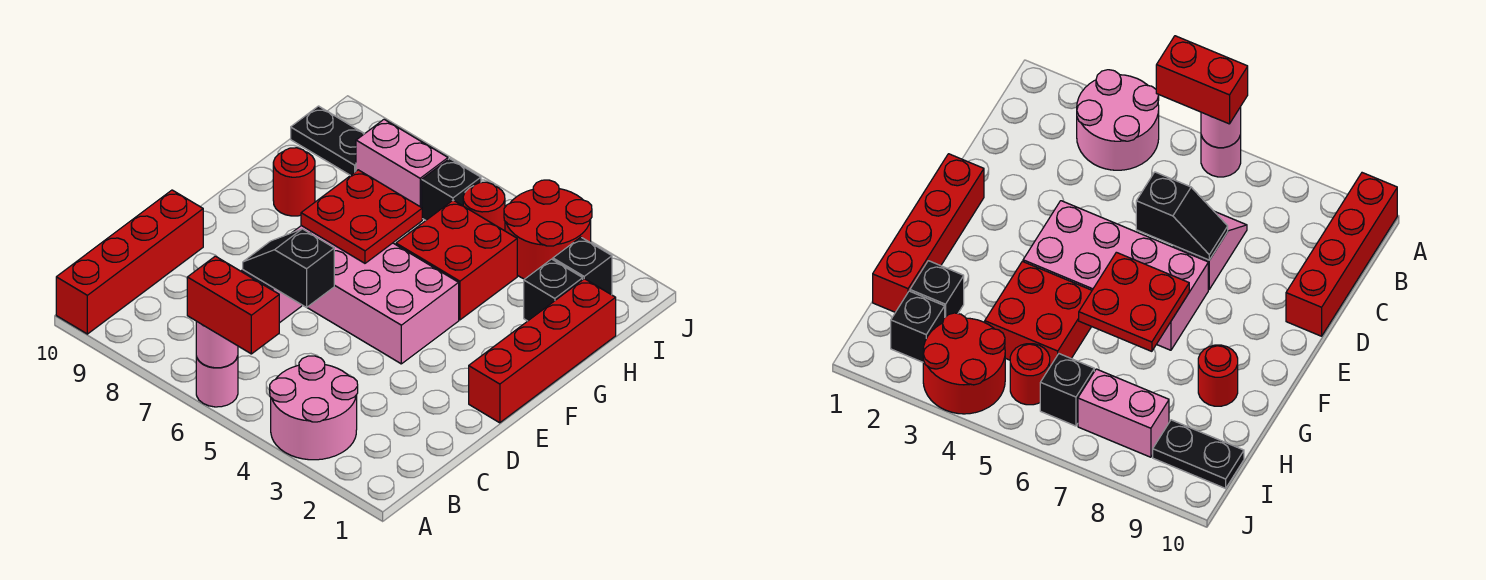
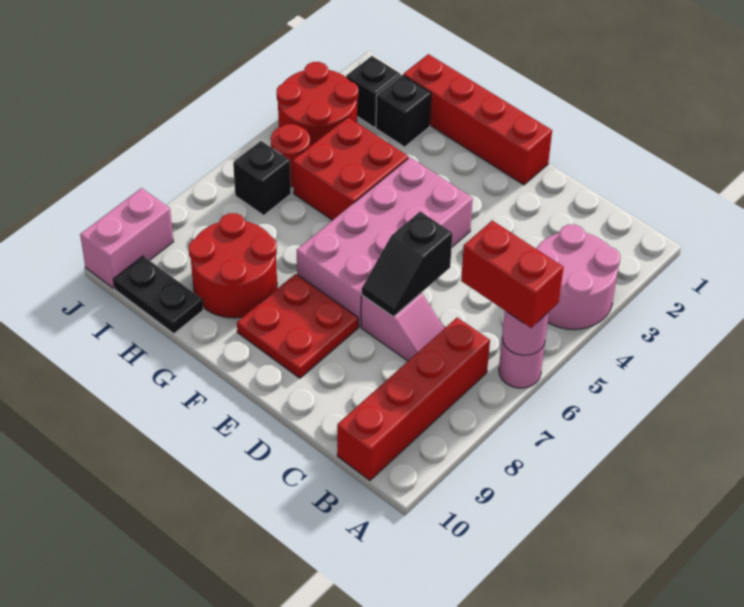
red 1x2 brick [187,256,279,354] -> red 1x2 brick turned to [461,221,564,328]
red 1x4 brick [56,190,203,334] -> red 1x4 brick turned to [337,318,490,480]
red 2x2 plate [301,170,422,263] -> red 2x2 plate moved to [237,274,358,378]
red 1x1 round brick [273,148,315,216] -> red 2x2 round brick [189,213,277,318]
pink 1x2 brick [356,119,448,207] -> pink 1x2 brick moved to [80,188,173,288]
black 1x2 plate [291,106,364,176] -> black 1x2 plate turned to [113,256,203,334]

